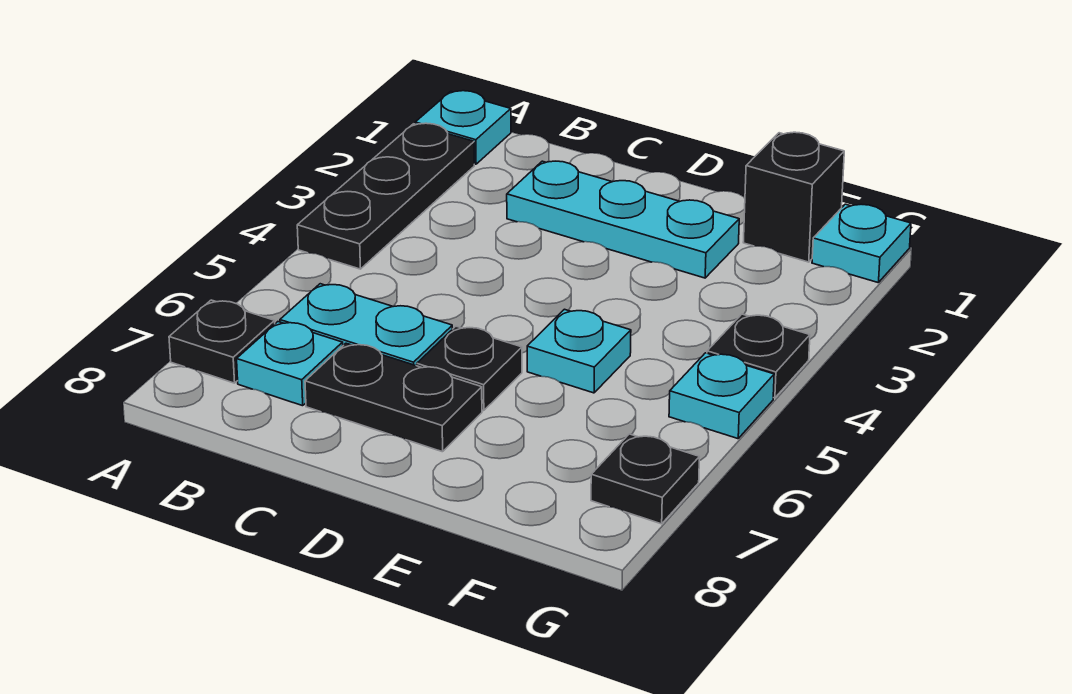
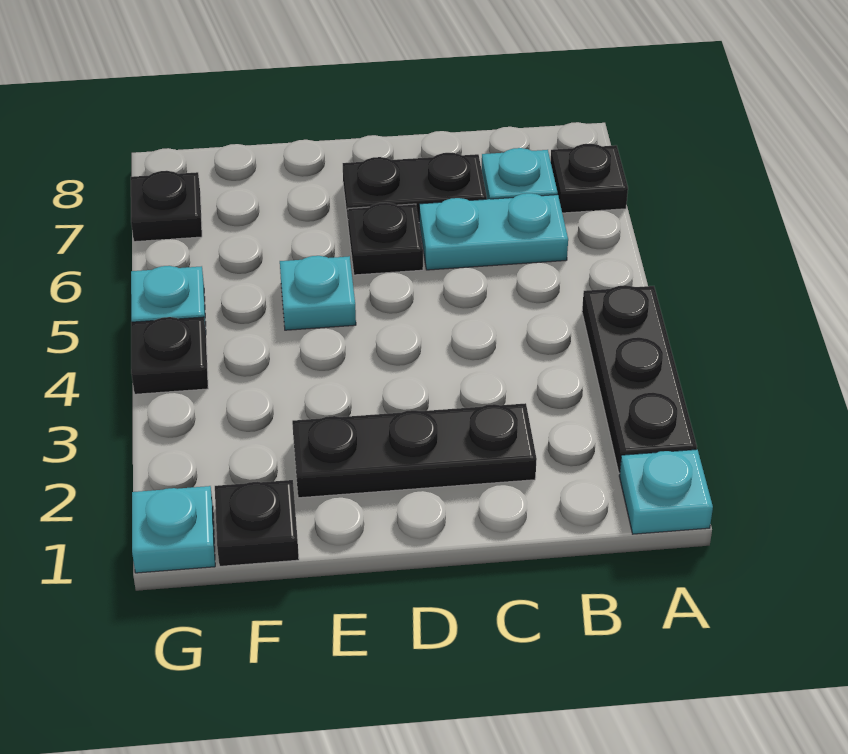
cyan 1x3 plate [507,161,739,278] -> black 1x3 plate [292,403,537,498]
black 1x1 brick [743,132,844,262] -> black 1x1 plate [215,480,299,566]

